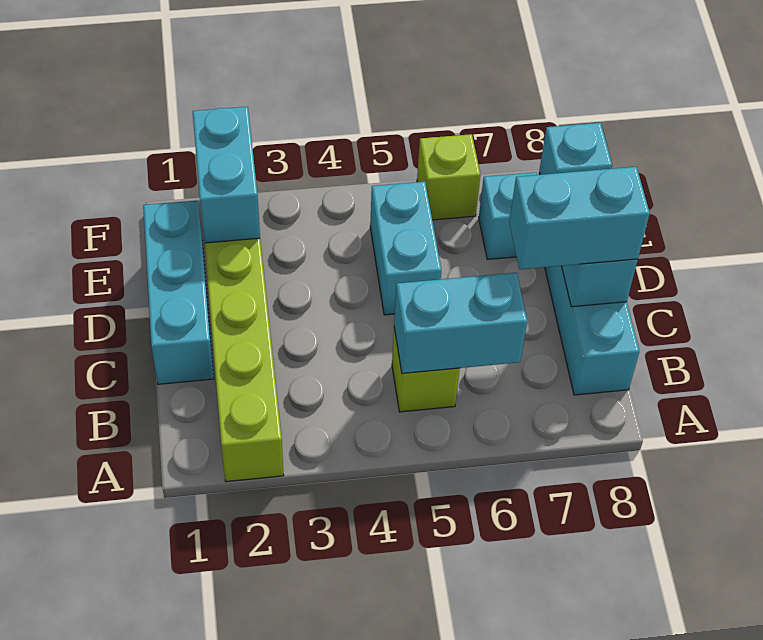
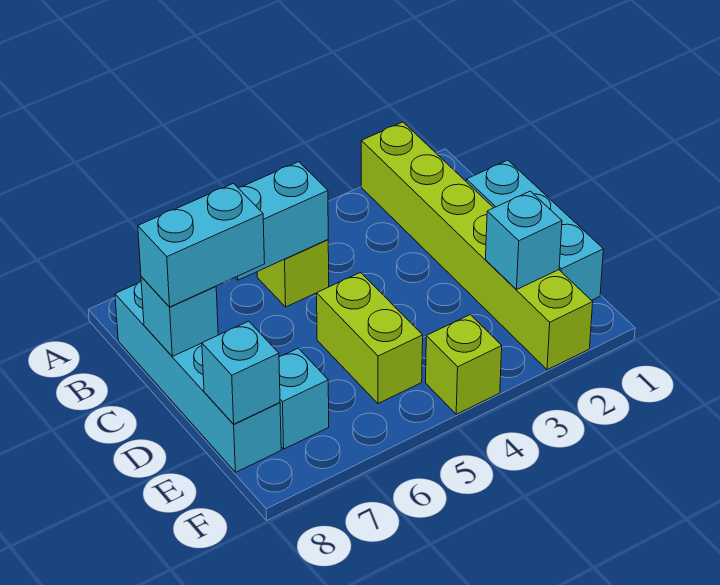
cyan 1x2 brick [370,182,441,315] -> lime 1x2 brick [317,273,423,403]
cyan 1x2 brick [193,107,260,243] -> cyan 1x1 brick [486,191,562,289]
lime 1x1 brick [417,134,481,220] -> lime 1x1 brick moved to [426,315,502,414]

